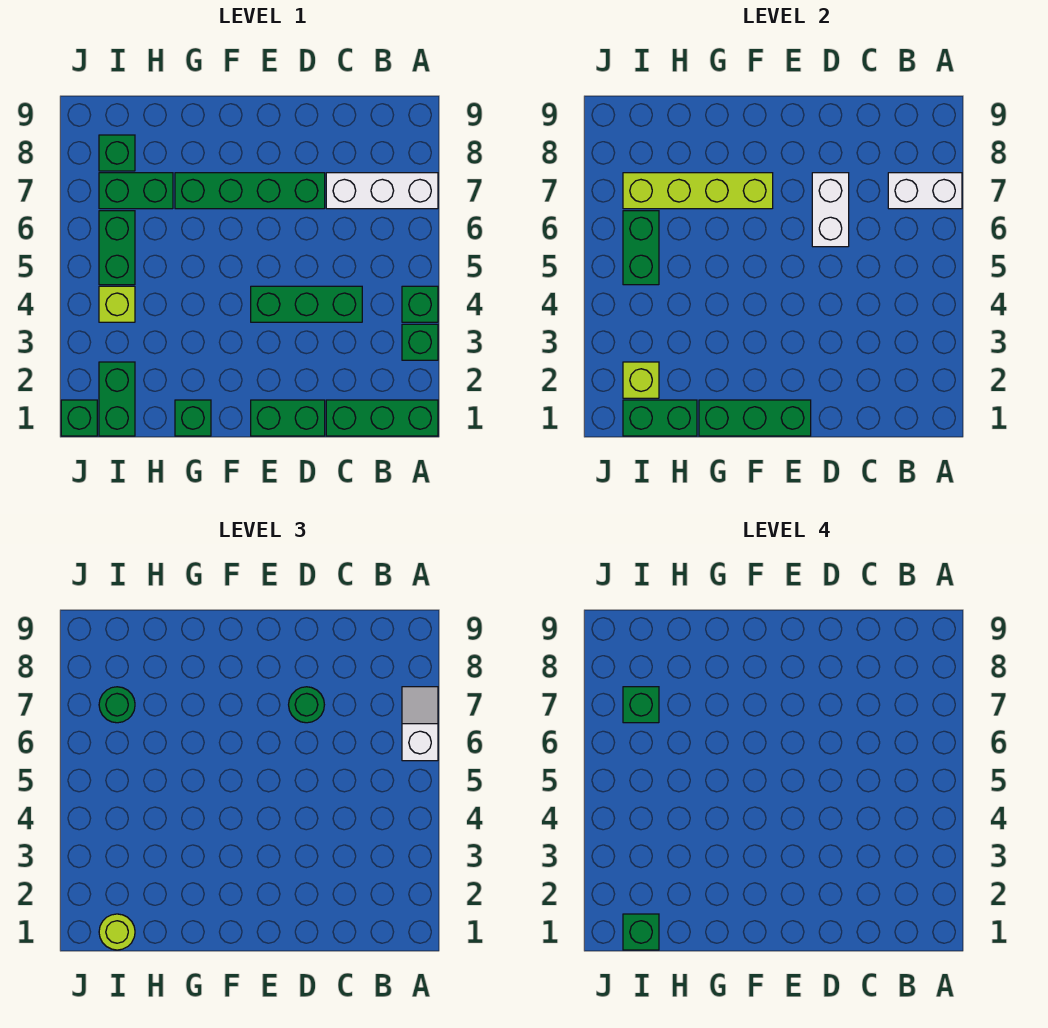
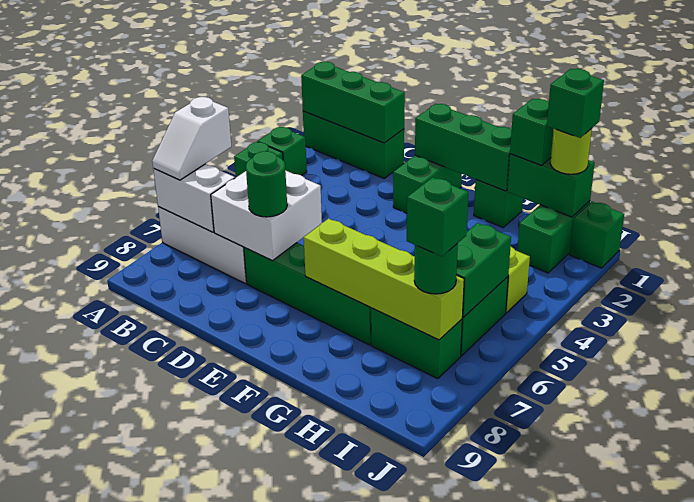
green 1x3 brick [251,286,362,322] -> green 1x3 brick moved to [301,62,405,143]
green 1x2 brick [251,400,325,436] -> green 1x2 brick turned to [393,155,462,213]
white 1x2 brick [812,173,849,247] -> white 2x2 brick [211,170,322,261]
lime 1x1 brick [623,362,659,398] -> none
green 1x1 brick [99,135,135,171] -> green 1x1 brick moved to [510,99,554,165]

